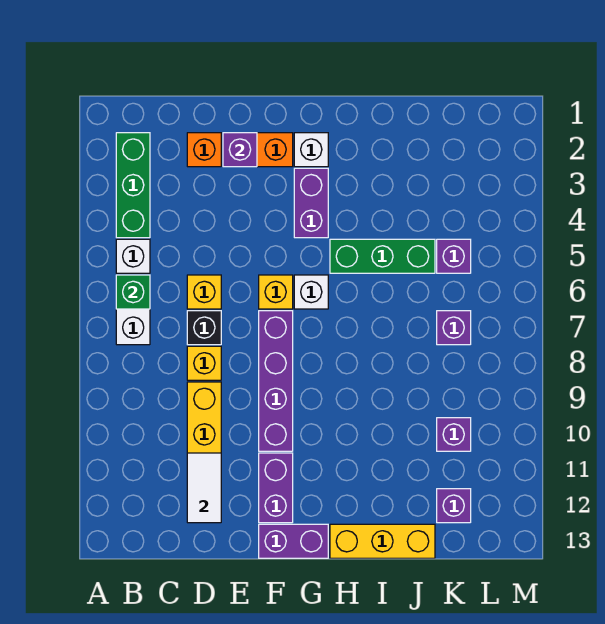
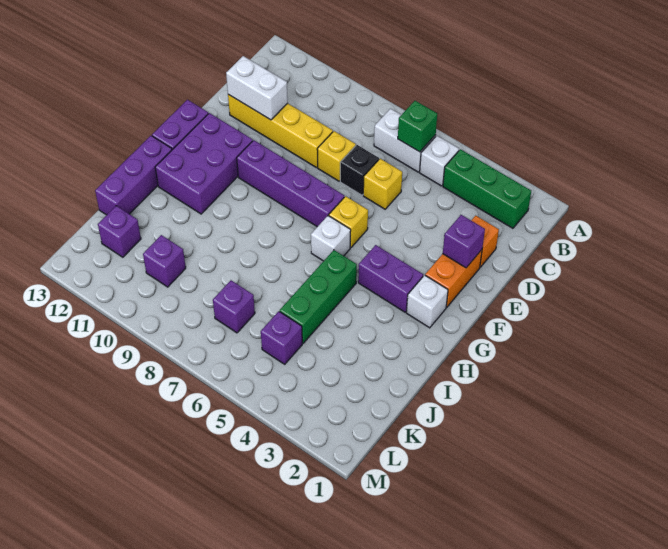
white 1x2 tile [187,453,221,523] -> white 1x2 brick [226,56,288,120]
purple 1x2 brick [259,453,293,523] -> purple 2x3 brick [155,113,253,214]
yellow 1x3 brick [330,524,435,558] -> purple 1x3 brick [95,136,172,215]

